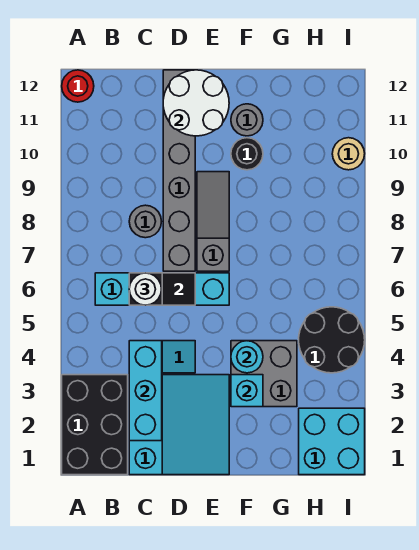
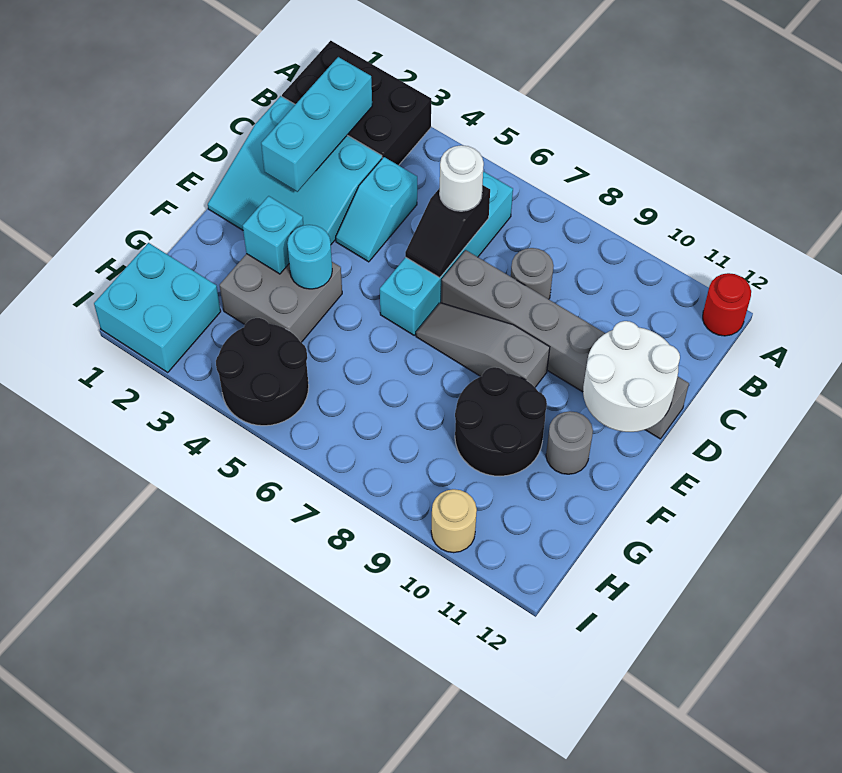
cyan 1x3 brick [129,341,162,441] -> cyan 1x3 brick turned to [261,57,372,192]
grey 1x3 slope [197,172,229,271] -> grey 1x3 slope turned to [416,303,550,387]
black 1x1 round brick [231,138,263,170] -> black 2x2 round brick [455,367,547,476]

